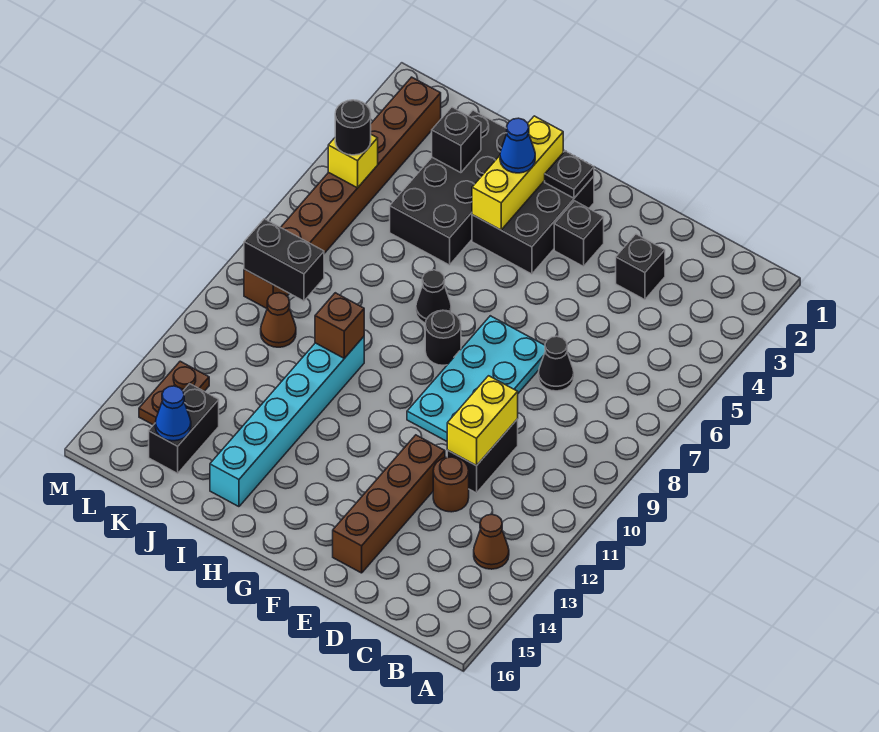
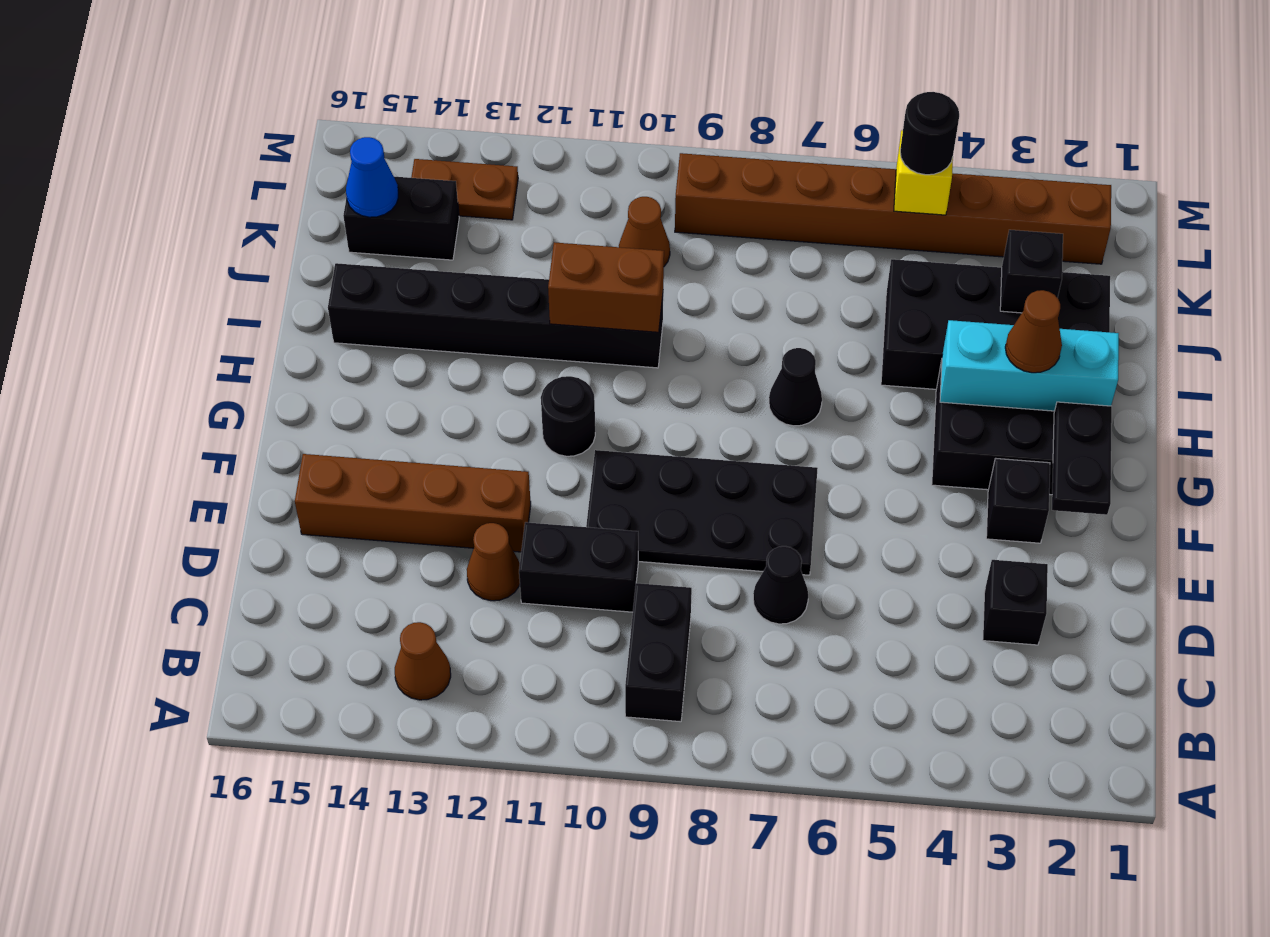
yellow 1x2 brick [447,376,518,466] -> none
brown 1x1 round brick [433,457,469,512] -> brown 1x1 cone [467,523,520,601]
cyan 2x4 plate [407,316,545,441] -> black 2x4 plate [586,450,818,575]
black 1x1 plate [545,151,594,198] -> black 1x2 plate [1052,402,1112,515]
black 1x1 round brick [425,310,461,365] -> black 1x1 round brick moved to [541,376,595,456]
yellow 1x3 brick [472,116,563,230] -> cyan 1x3 brick [940,320,1119,411]
blue 1x1 cone [500,118,535,173] -> brown 1x1 cone [1005,290,1062,373]
cyan 1x6 brick [210,337,364,507] -> black 1x6 brick [328,263,663,368]
brown 1x1 brick [315,293,364,358] -> brown 1x2 brick [548,242,664,332]
black 1x2 brick [244,219,324,301] -> black 1x2 brick moved to [625,583,692,722]

